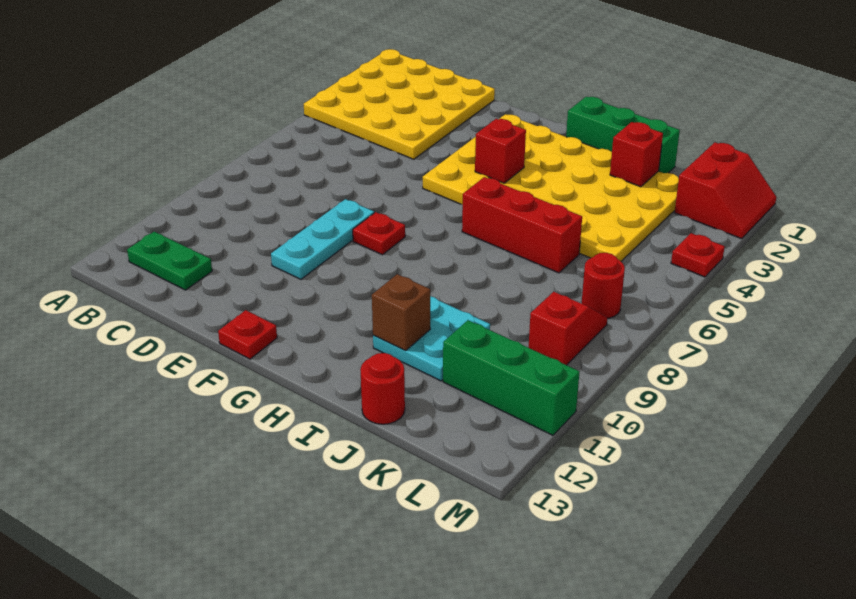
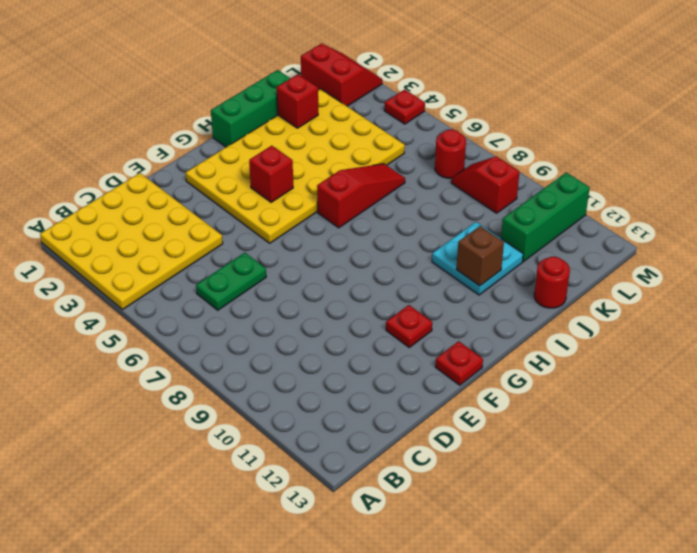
green 1x2 plate [127,232,212,290] -> green 1x2 plate moved to [196,253,266,310]
cyan 1x3 plate [271,199,374,279] -> none
red 1x1 plate [353,212,405,255] -> red 1x1 plate moved to [386,305,432,347]
red 1x3 brick [462,177,582,273] -> red 1x3 slope [317,164,405,228]

